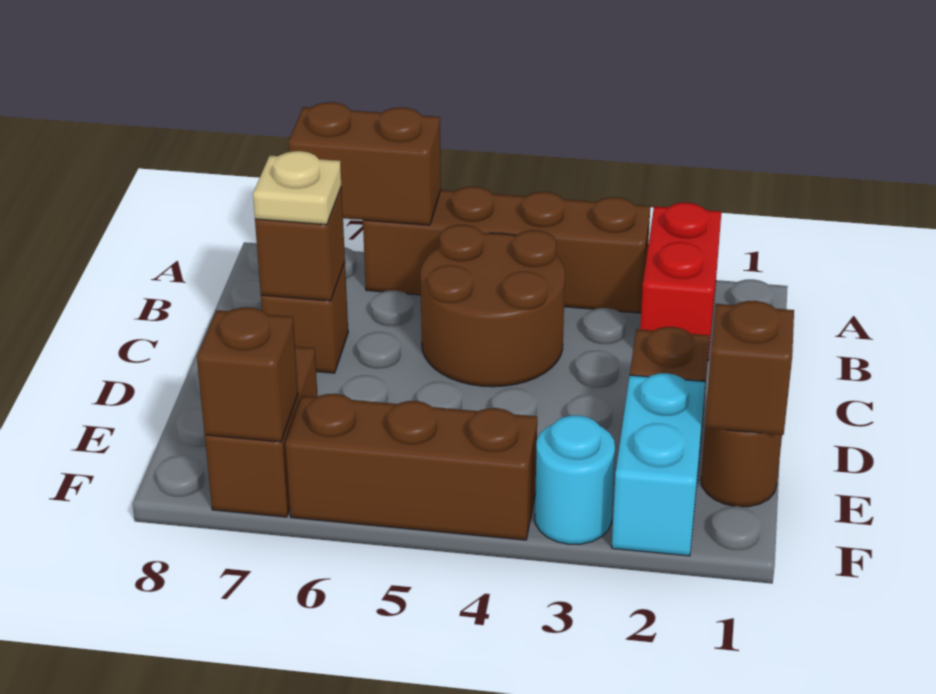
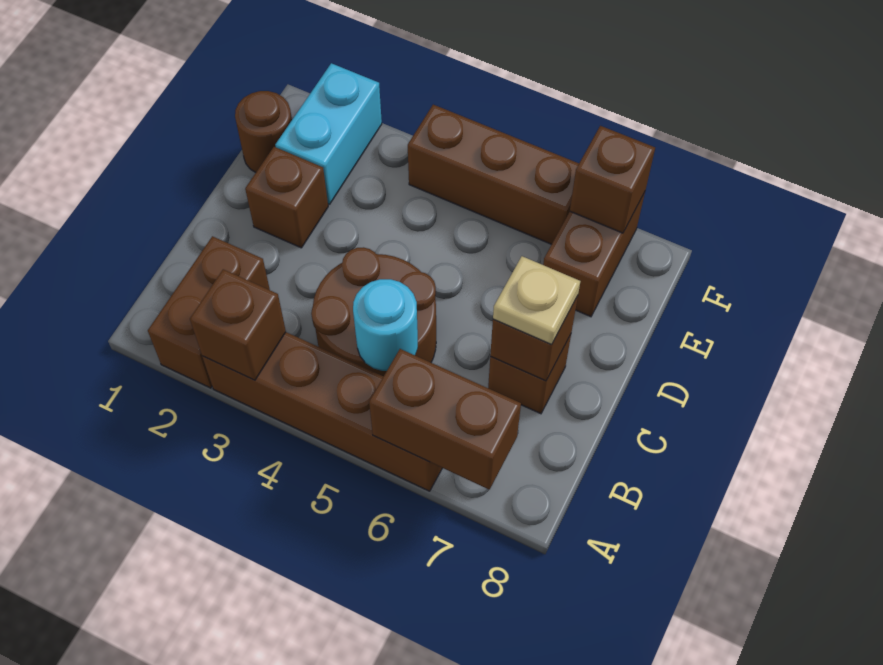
red 1x2 brick [640,203,721,360] -> brown 1x2 brick [148,236,270,388]
brown 1x1 brick [705,301,794,435] -> brown 1x1 brick moved to [190,269,286,380]
cyan 1x1 round brick [535,415,615,544] -> cyan 1x1 round brick moved to [353,279,418,371]

